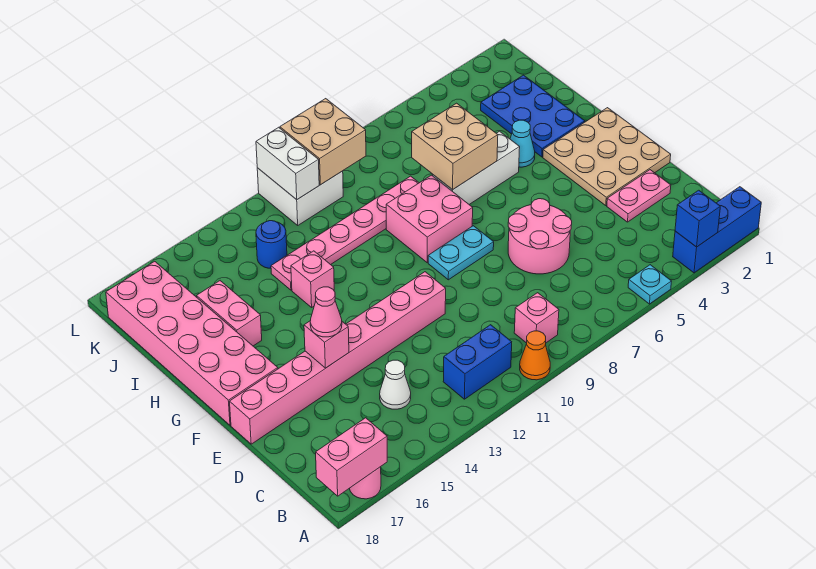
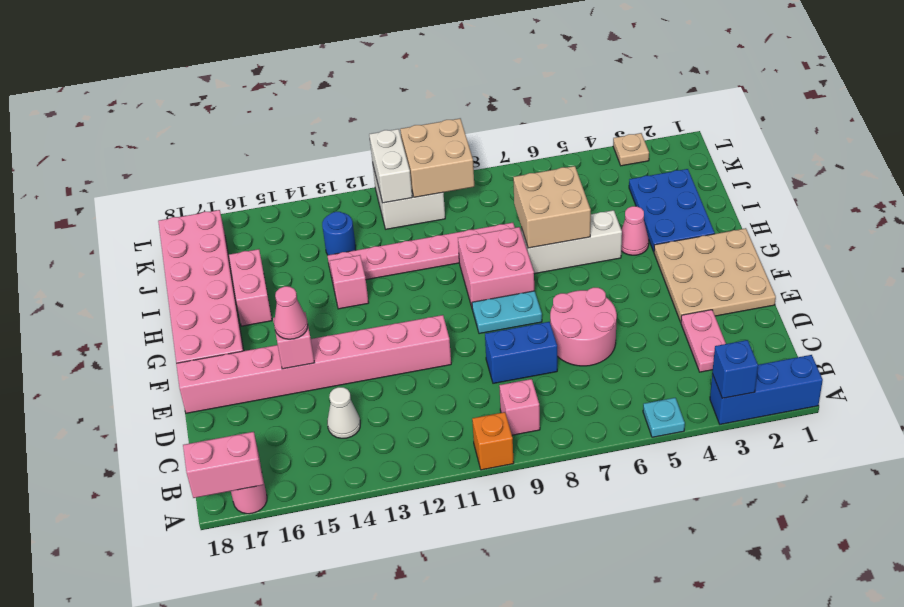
orange 1x1 cone [520,331,550,380] -> orange 1x1 brick [472,412,514,470]
blue 1x2 brick [443,325,512,399] -> blue 1x2 brick moved to [485,322,557,383]
pink 1x2 plate [607,170,671,222] -> pink 1x2 plate turned to [681,310,726,372]
cyan 1x1 cone [510,120,535,167] -> pink 1x1 cone [621,206,649,255]
none -> tan 1x1 plate [613,133,649,166]

